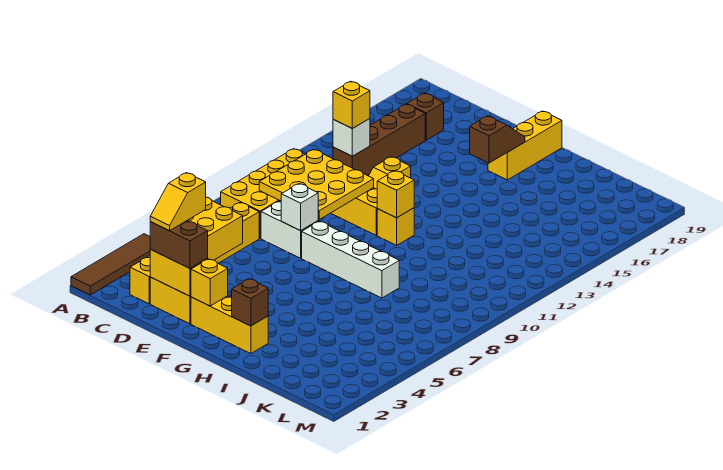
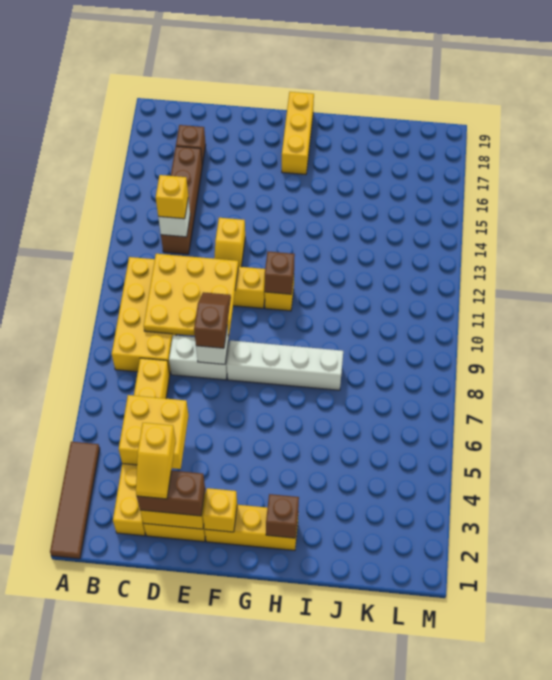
yellow 1x1 brick [377,171,414,218] -> brown 1x1 brick [265,252,295,294]
brown 1x2 slope [470,116,525,163] -> brown 1x2 slope moved to [194,292,231,348]

